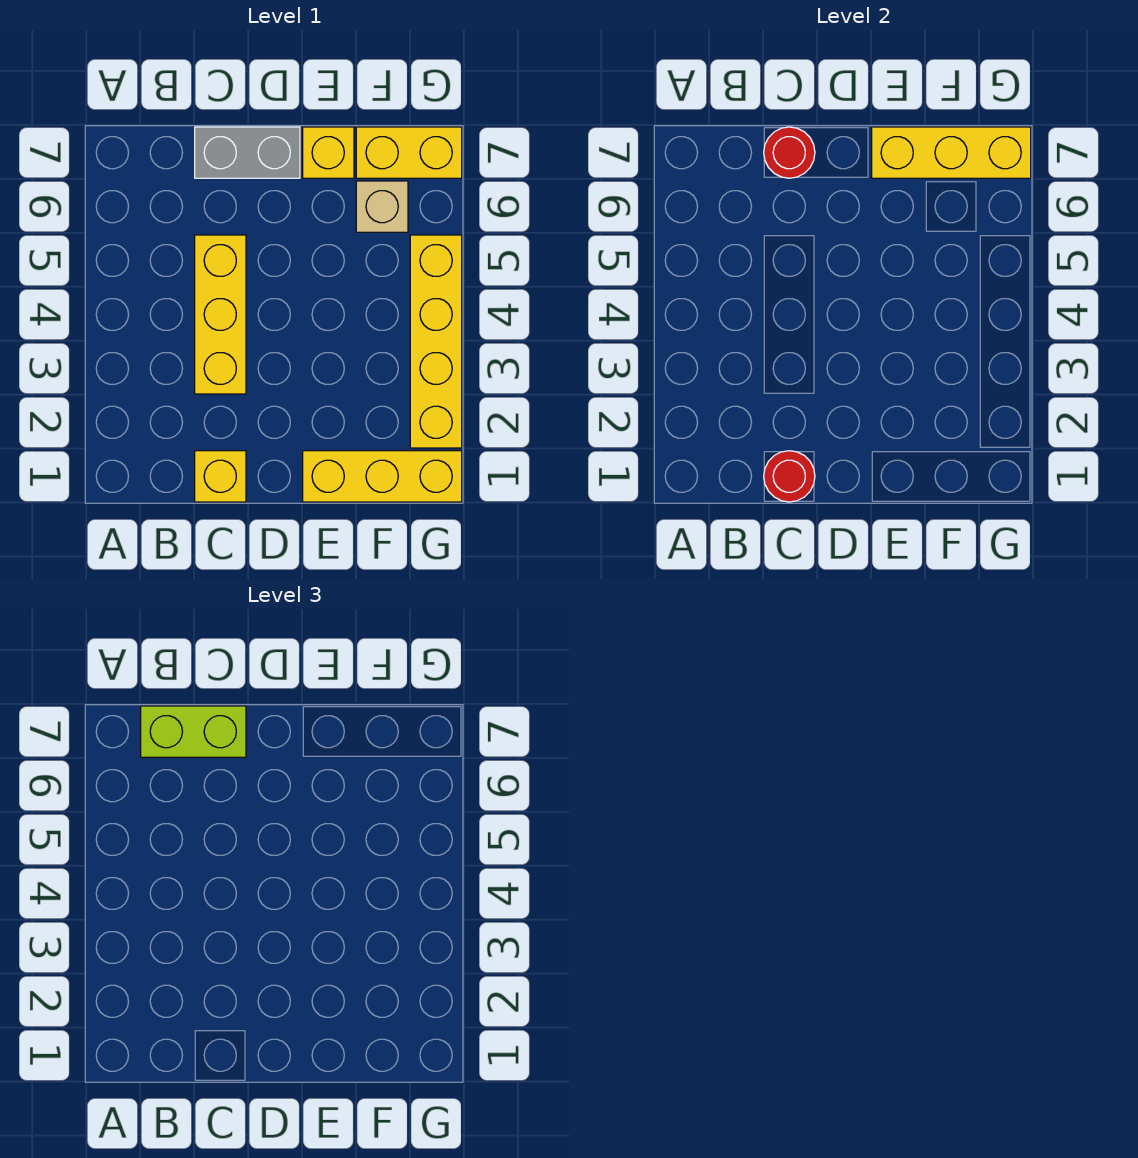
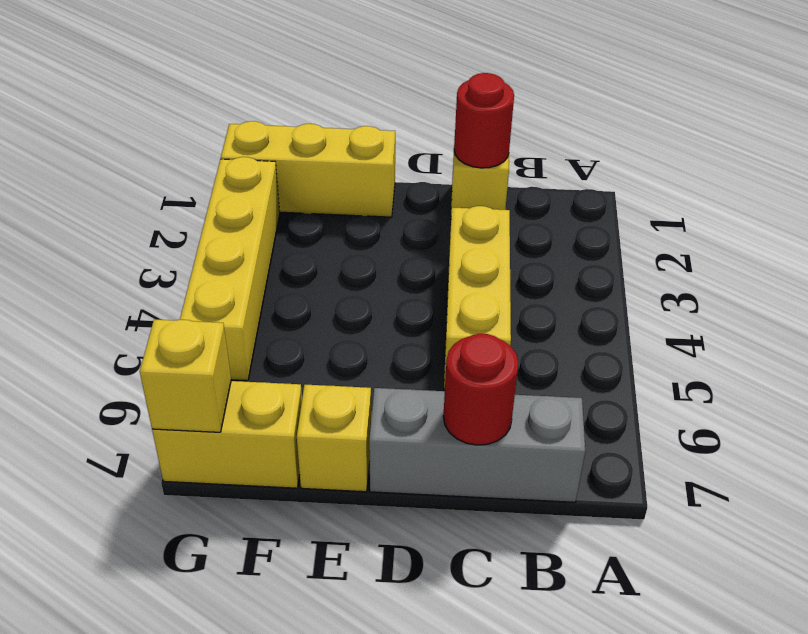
lime 1x2 brick [141,706,246,757] -> none
grey 1x2 brick [195,127,300,178] -> grey 1x3 brick [369,388,585,502]
yellow 1x3 brick [872,127,1031,178] -> yellow 1x1 brick [140,319,231,432]
tan 1x1 brick [356,181,408,232] -> none

